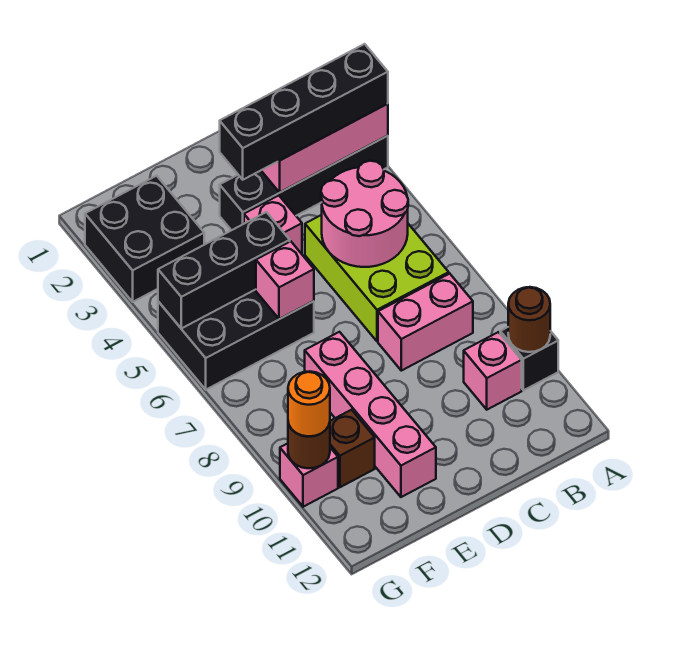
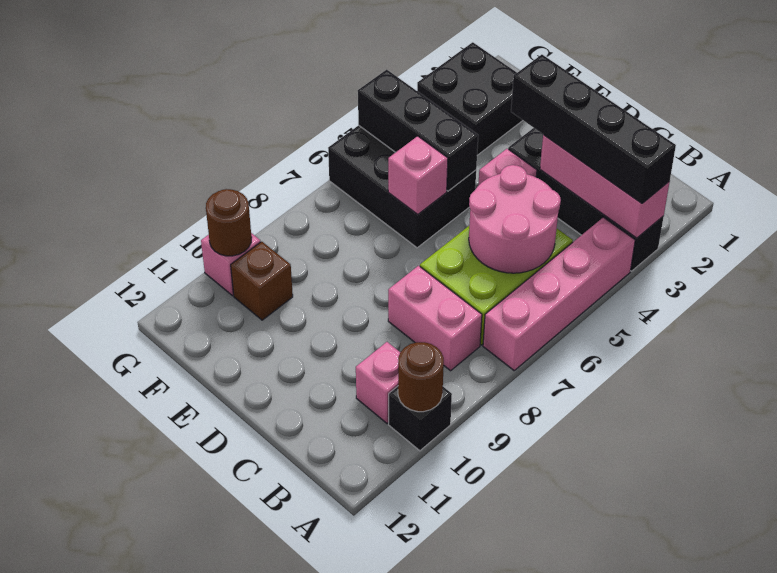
pink 1x4 brick [305,332,436,497] -> pink 1x4 brick moved to [483,217,635,370]
orange 1x1 round brick [288,371,330,437] -> none

